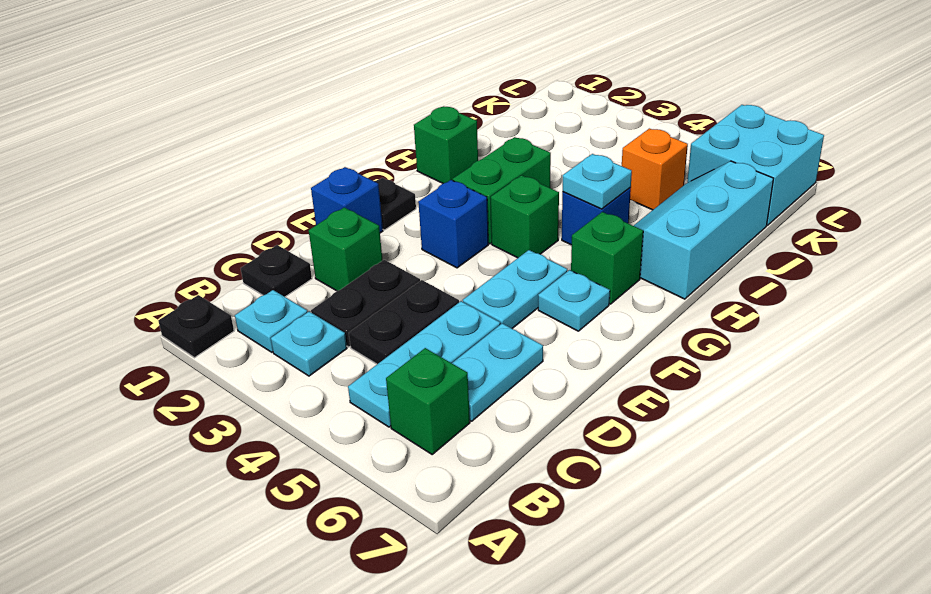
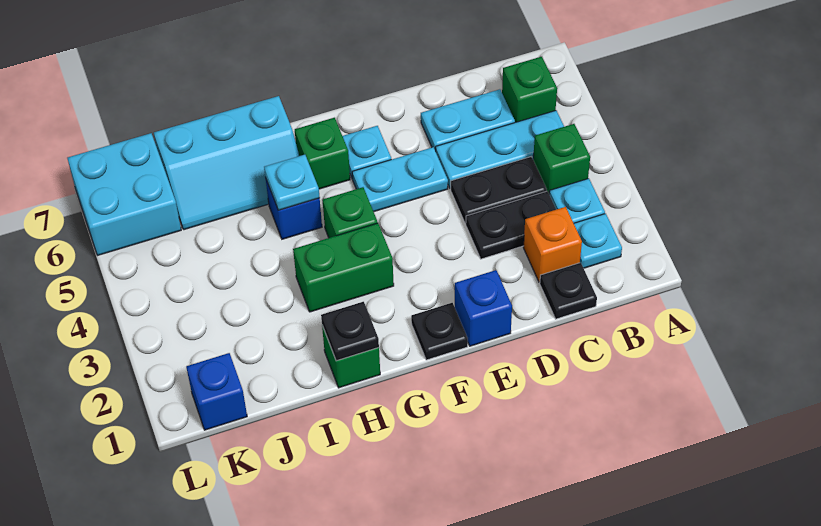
black 1x1 plate [158,295,234,358] -> black 1x1 plate moved to [321,302,379,361]
green 1x1 brick [309,207,383,291] -> green 1x1 brick moved to [533,124,590,193]
blue 1x1 brick [418,180,488,268] -> blue 1x1 brick moved to [186,353,247,430]
orange 1x1 brick [622,129,688,210] -> orange 1x1 brick moved to [523,207,582,282]

